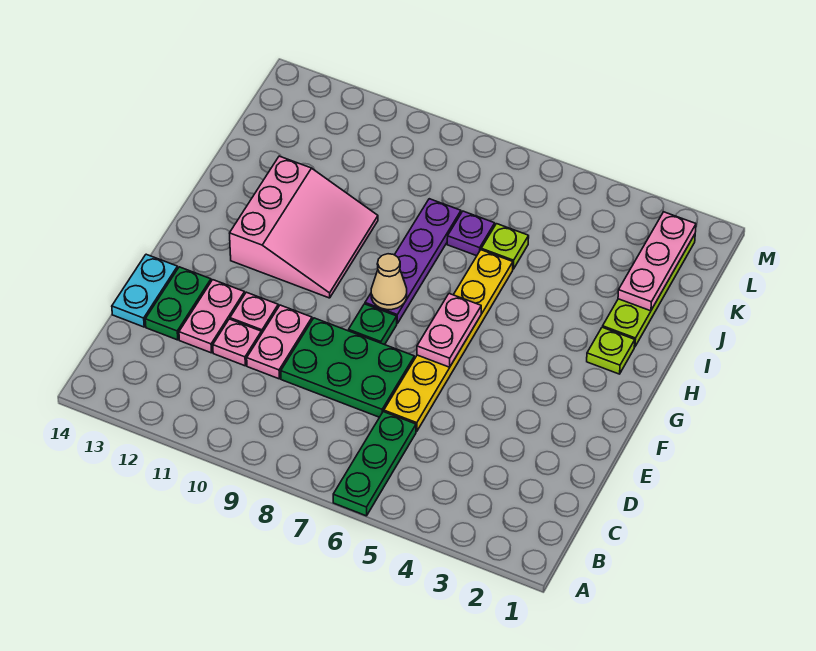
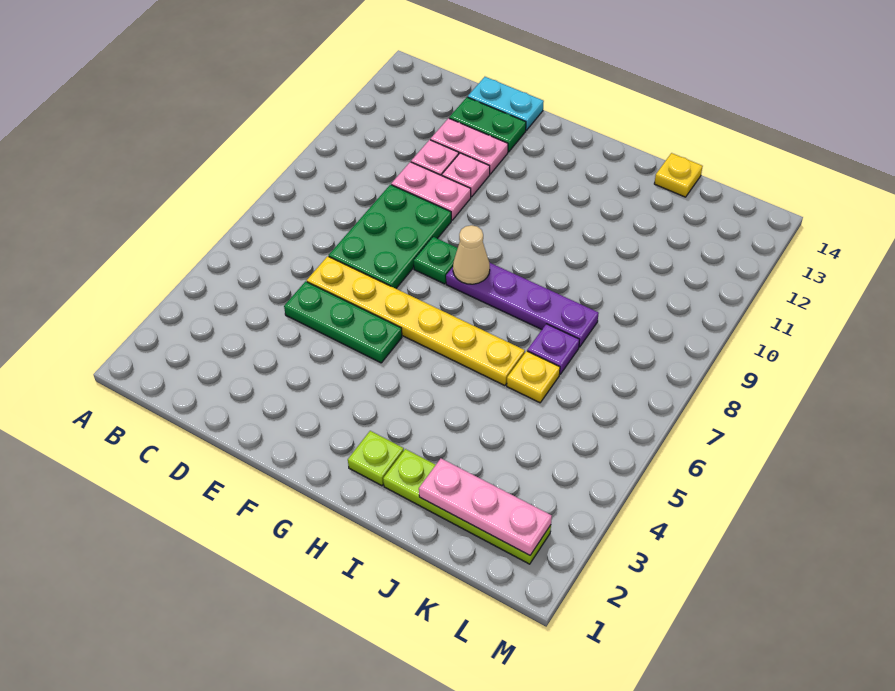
green 1x3 plate [333,412,416,516] -> green 1x3 plate moved to [284,281,402,363]
pink 1x2 plate [417,293,481,367] -> none
pink 3x3 slope [230,156,378,298] -> none
lime 1x1 plate [481,224,529,269] -> yellow 1x1 plate [507,351,560,403]
none -> yellow 1x1 plate [654,153,703,197]

